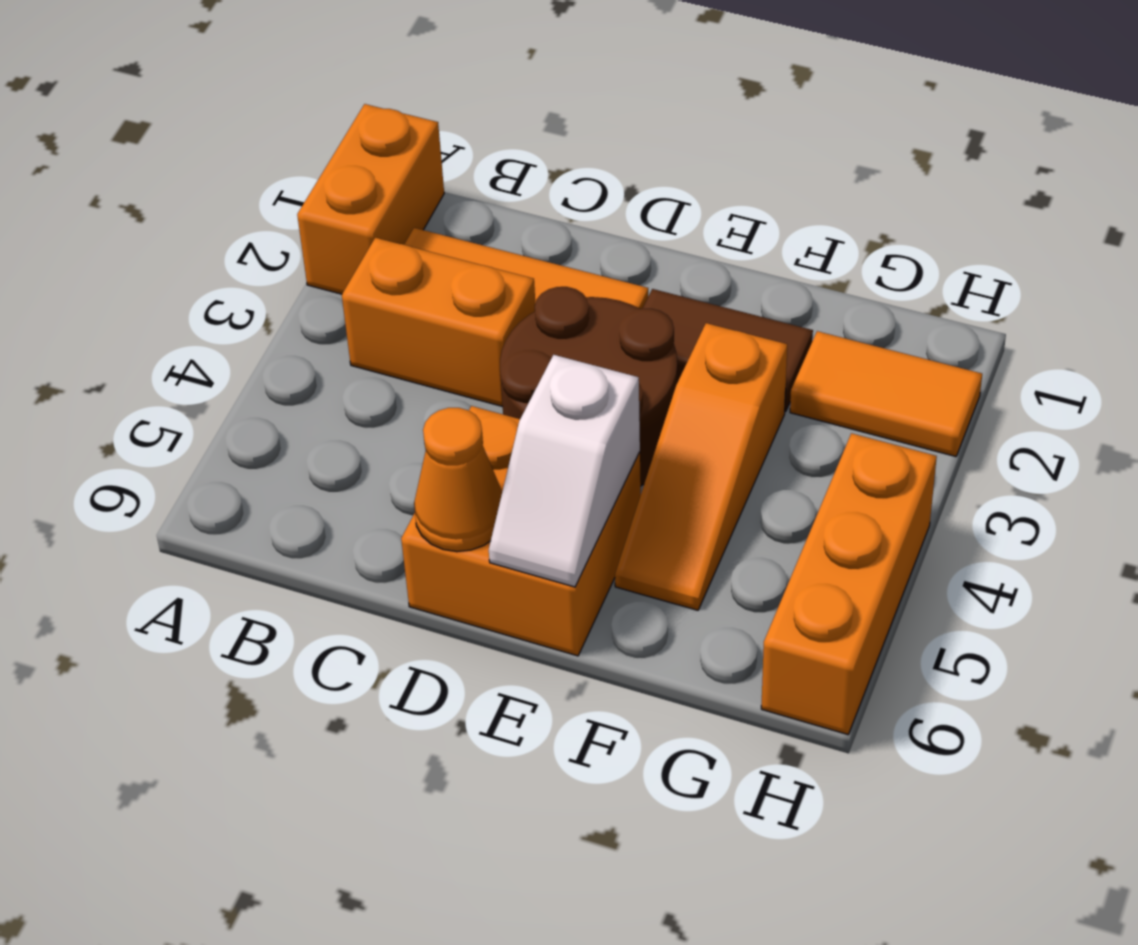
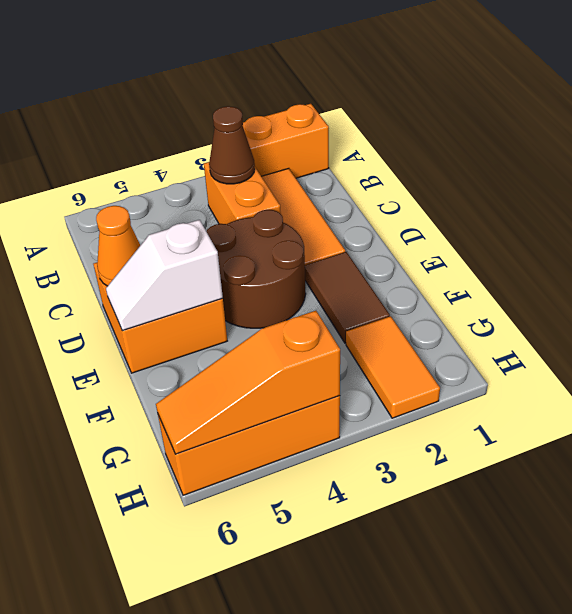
none -> brown 1x1 cone [209,106,255,184]
orange 1x3 slope [615,323,787,610] -> orange 1x3 slope moved to [156,311,340,454]

